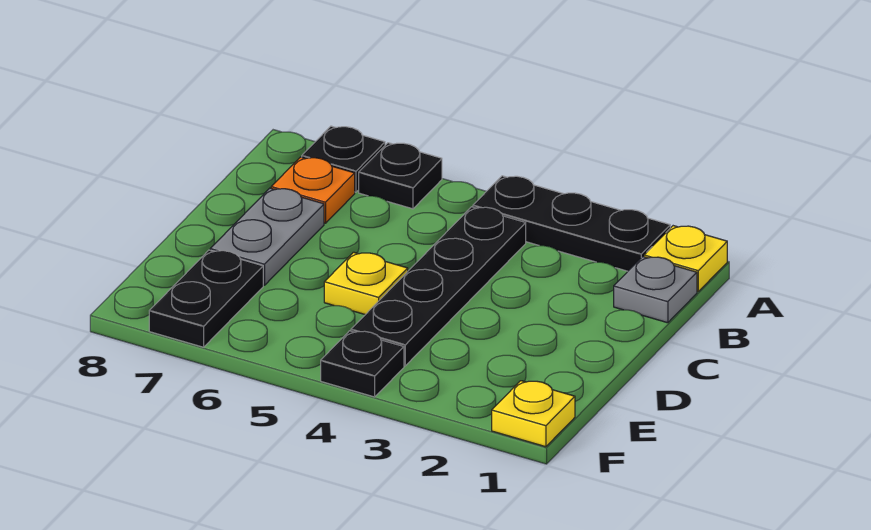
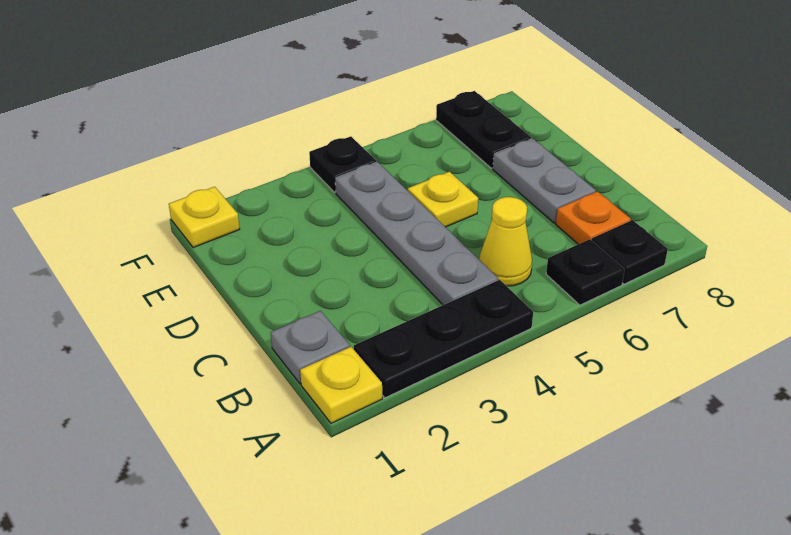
black 1x4 plate [351,207,526,366] -> grey 1x4 plate [335,162,498,305]
none -> yellow 1x1 cone [479,197,532,286]

